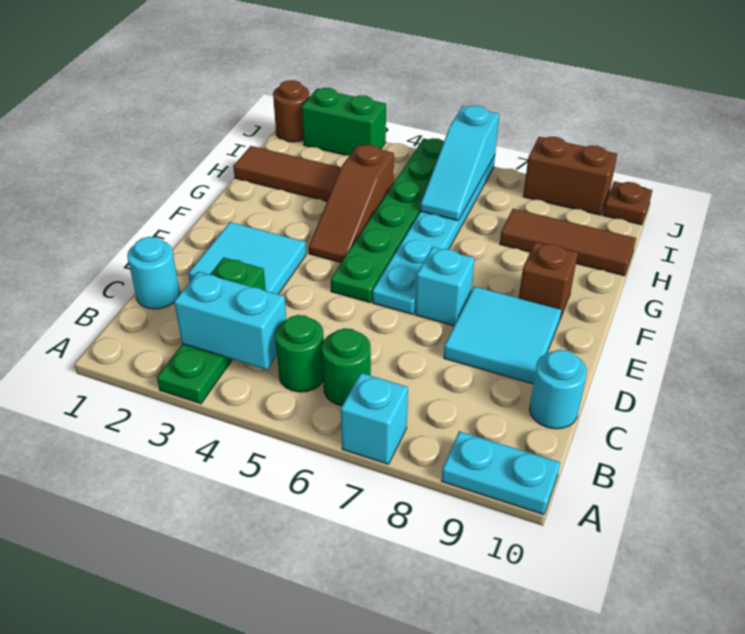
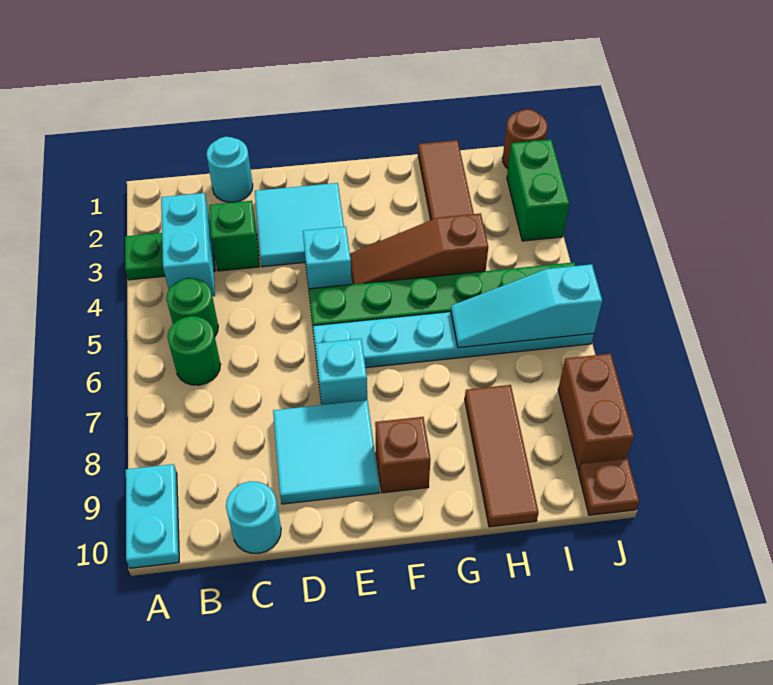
cyan 1x1 brick [341,373,408,464] -> cyan 1x1 brick moved to [303,227,352,289]

